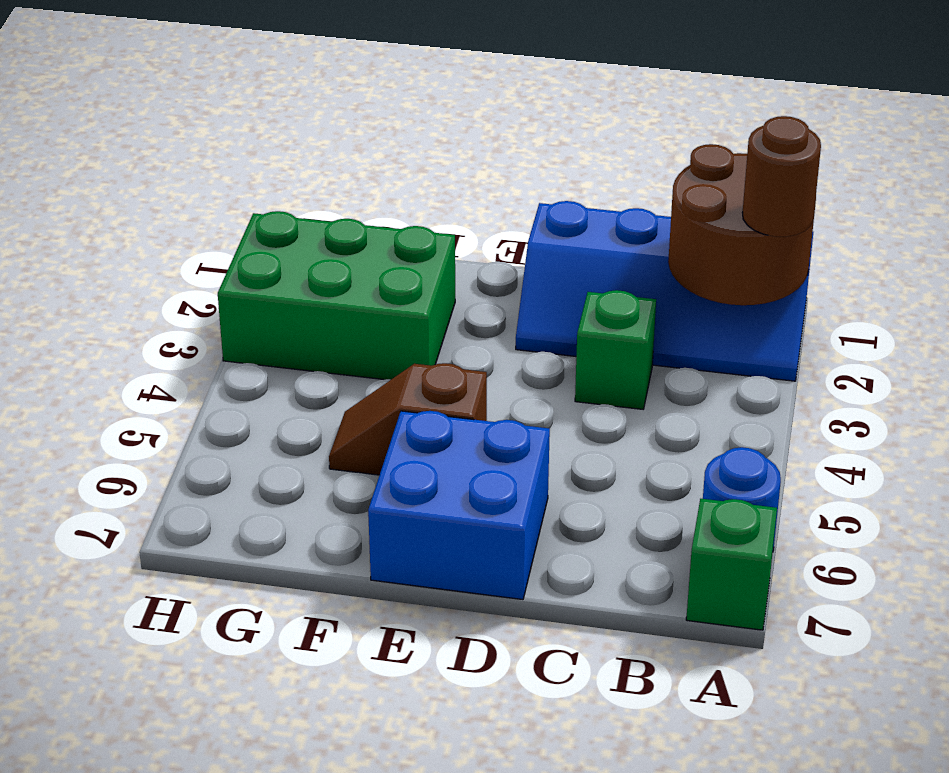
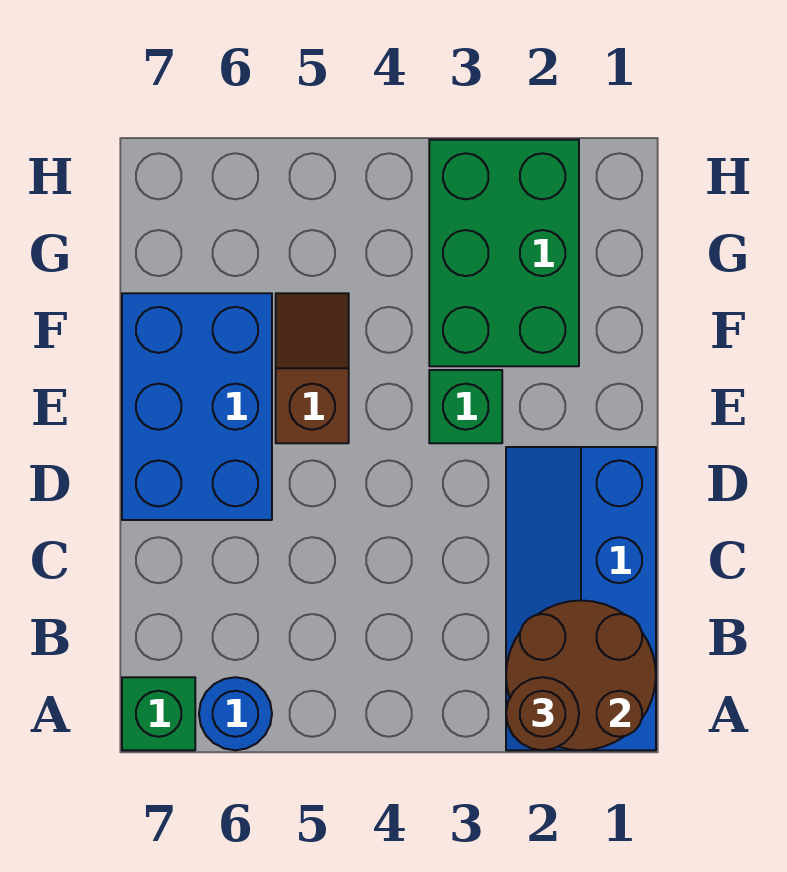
green 1x1 brick [575,290,656,409] -> green 1x1 brick moved to [429,370,502,443]
blue 2x2 brick [368,411,550,600] -> blue 2x3 brick [122,293,272,520]

